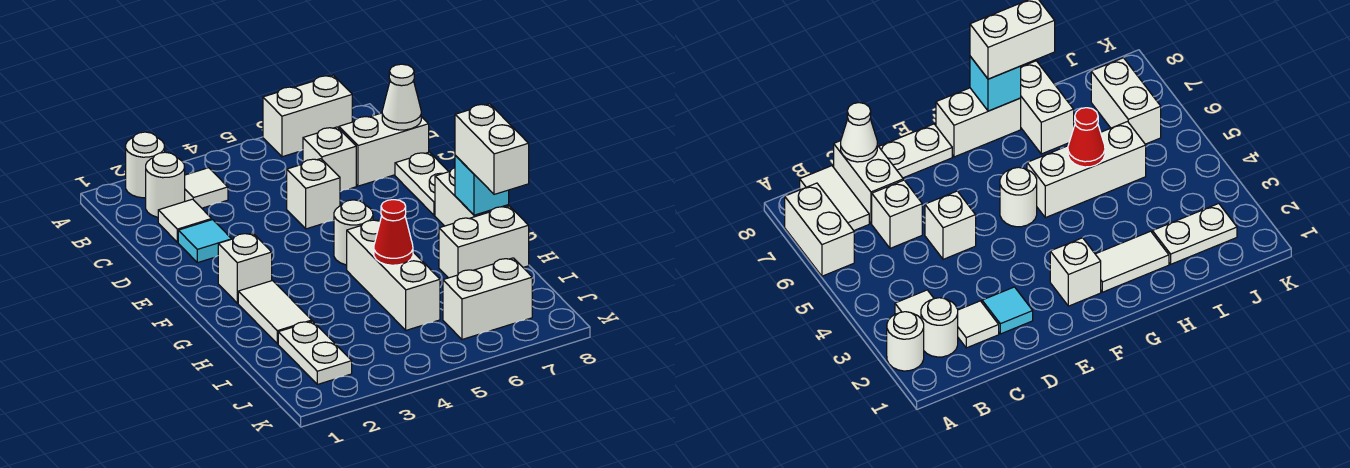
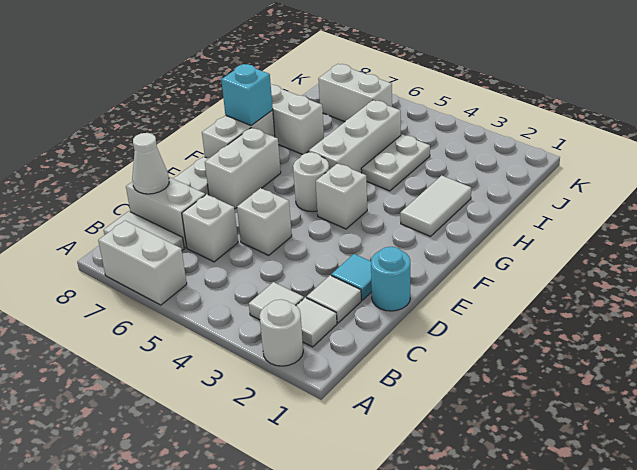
white 1x1 round brick [146,152,185,217] -> white 1x1 tile [296,298,337,347]
none -> cyan 1x1 round brick [371,247,410,311]
white 1x1 brick [218,233,272,303] -> white 1x1 brick moved to [316,163,367,229]
white 1x2 brick [455,104,529,194] -> white 1x2 brick moved to [205,128,281,208]
red 1x1 cone [374,200,413,265] -> none
white 1x2 plate [278,321,352,384] -> white 1x2 plate moved to [361,135,430,191]

